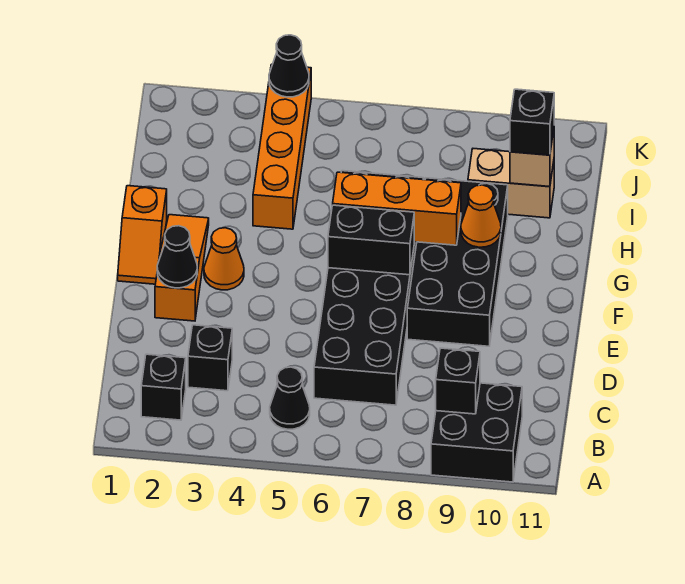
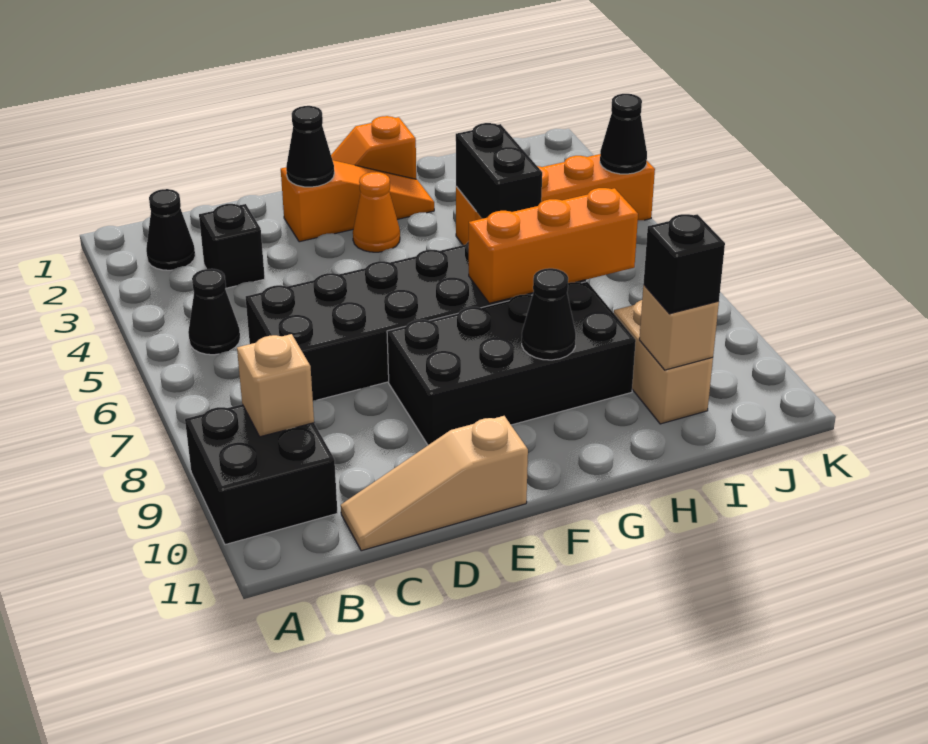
black 1x1 brick [141,354,186,420] -> black 1x1 cone [146,189,195,270]
black 1x1 brick [436,348,480,414] -> tan 1x1 brick [237,334,314,437]
none -> tan 1x3 slope [341,416,528,551]
black 1x2 brick [328,205,414,275] -> black 1x2 brick moved to [456,123,542,219]
orange 1x3 brick [333,172,461,245] -> orange 1x3 brick turned to [469,188,638,303]
orange 1x1 cone [461,185,501,247] -> black 1x1 cone [522,268,576,360]

